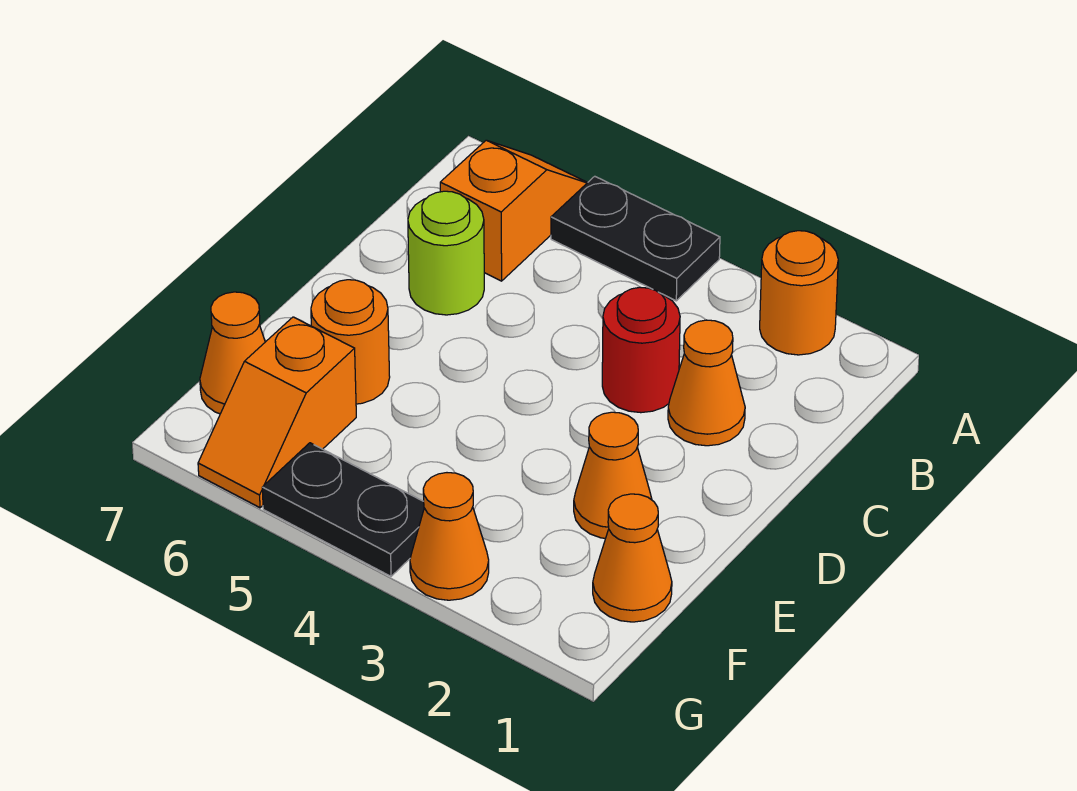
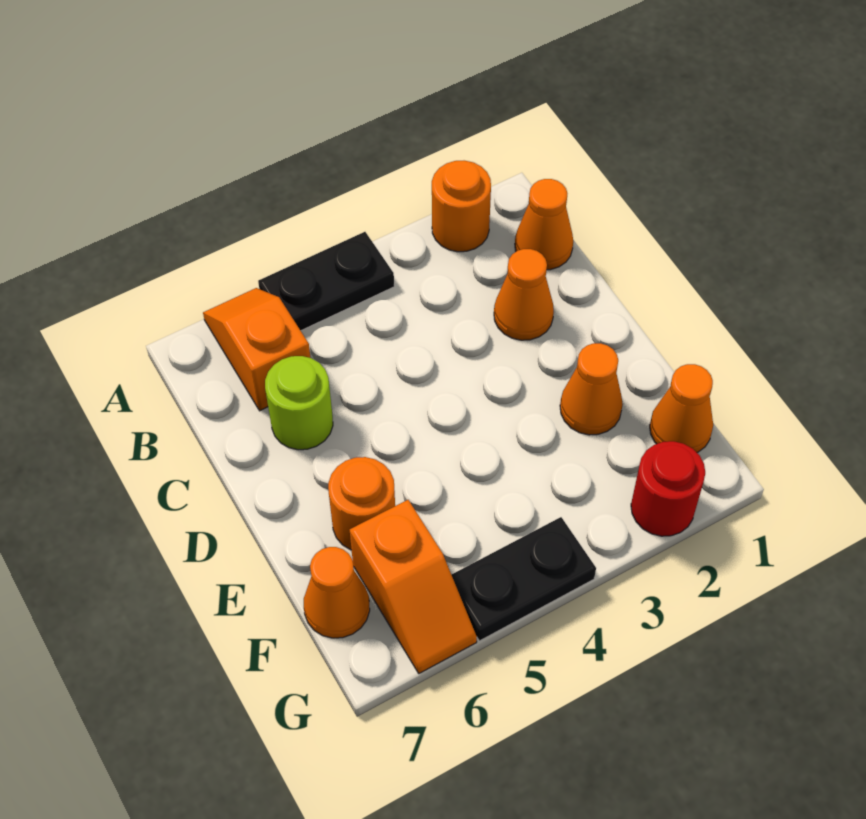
red 1x1 round brick [602,287,680,413] -> red 1x1 round brick moved to [631,441,705,536]
orange 1x1 cone [410,473,489,600] -> orange 1x1 cone moved to [515,179,573,270]

